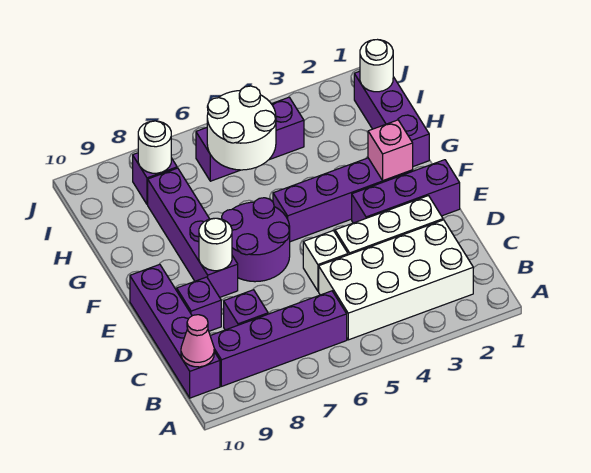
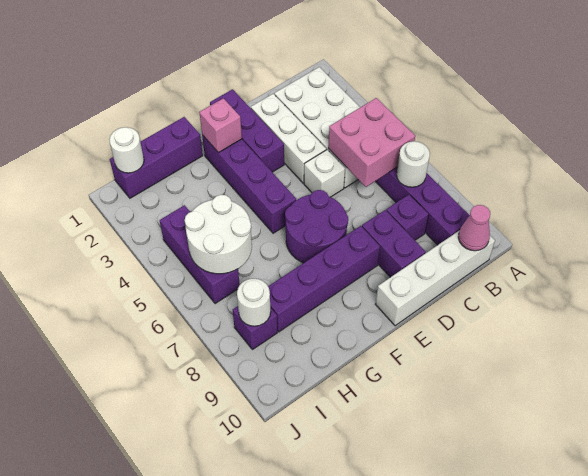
none -> pink 2x2 brick [328,98,415,187]
purple 1x4 brick [130,264,220,398] -> white 1x4 brick [376,231,495,326]
purple 1x1 brick [177,277,221,331] -> purple 1x2 brick [362,210,426,277]
white 1x1 round brick [199,218,232,271] -> white 1x1 round brick moved to [397,141,430,187]

